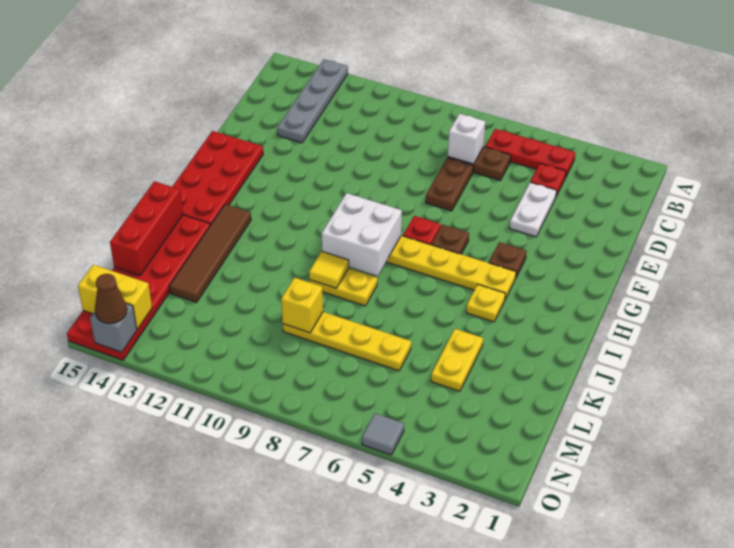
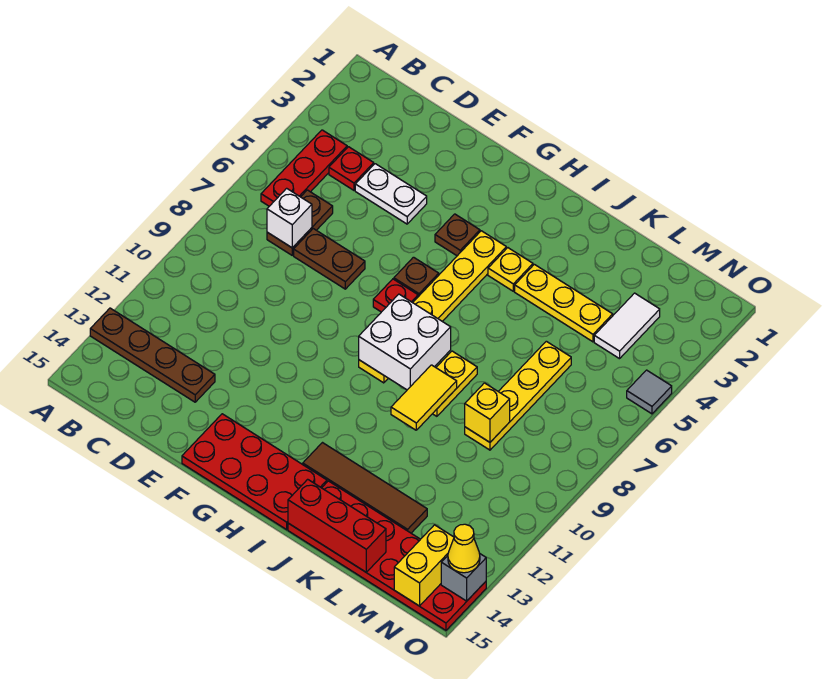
grey 1x4 plate [277,59,348,143] -> brown 1x4 plate [90,308,215,402]
yellow 1x1 tile [309,251,349,288] -> yellow 1x2 tile [391,365,457,430]
yellow 1x2 plate [431,329,483,391] -> yellow 1x3 plate [515,264,613,342]
none -> white 1x2 tile [594,293,660,359]
brown 1x1 cone [95,274,127,323] -> yellow 1x1 cone [448,524,480,573]

